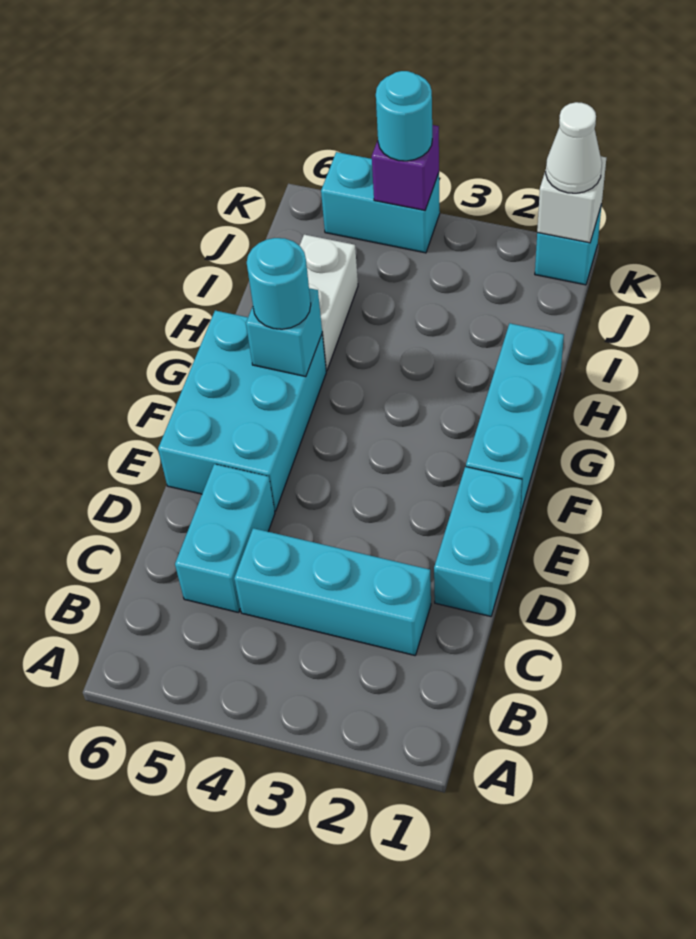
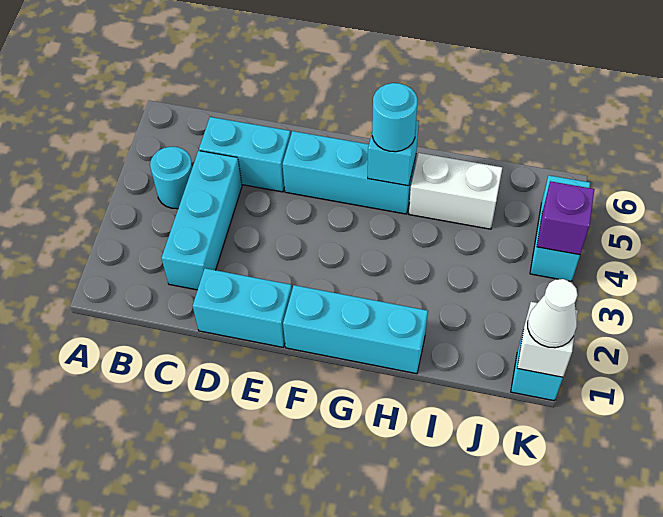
cyan 2x3 brick [158,310,326,511] -> cyan 1x3 brick [283,131,416,214]
cyan 1x1 round brick [376,71,432,161] -> cyan 1x1 round brick moved to [150,147,192,209]

